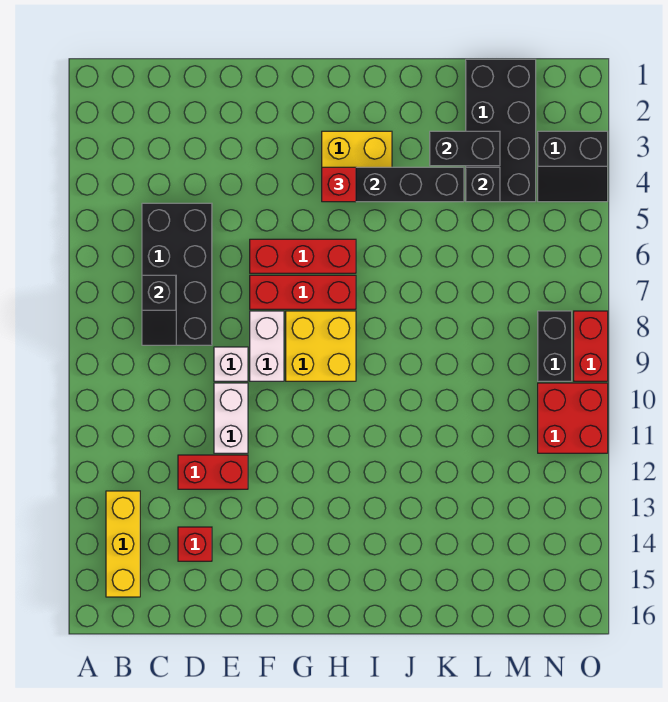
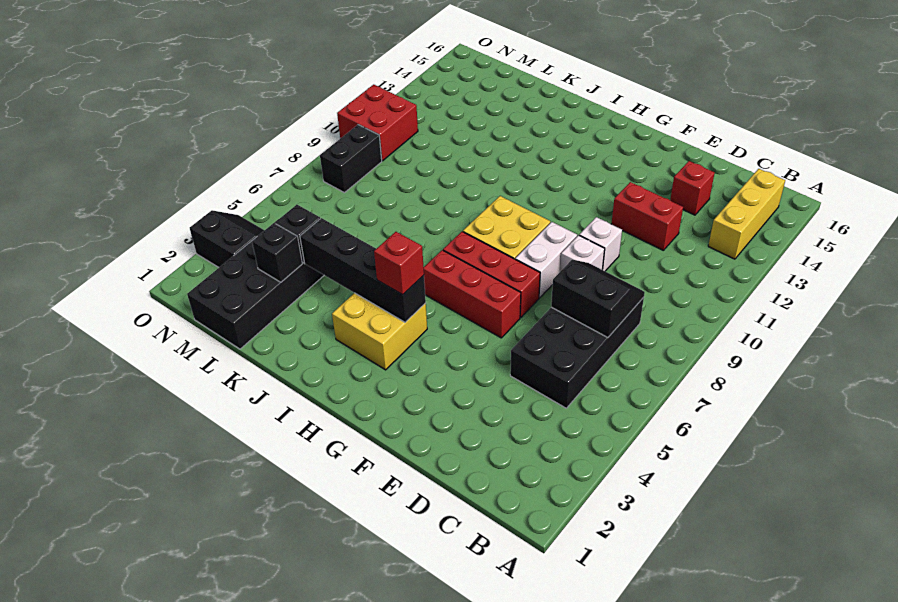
black 1x2 slope [142,275,176,345] -> black 2x2 slope [551,260,645,338]
white 1x2 brick [214,383,248,453] -> white 1x1 brick [579,217,622,271]
black 1x2 brick [430,131,500,166] -> black 1x1 brick [252,223,302,282]
red 1x2 brick [574,311,608,381] -> none

